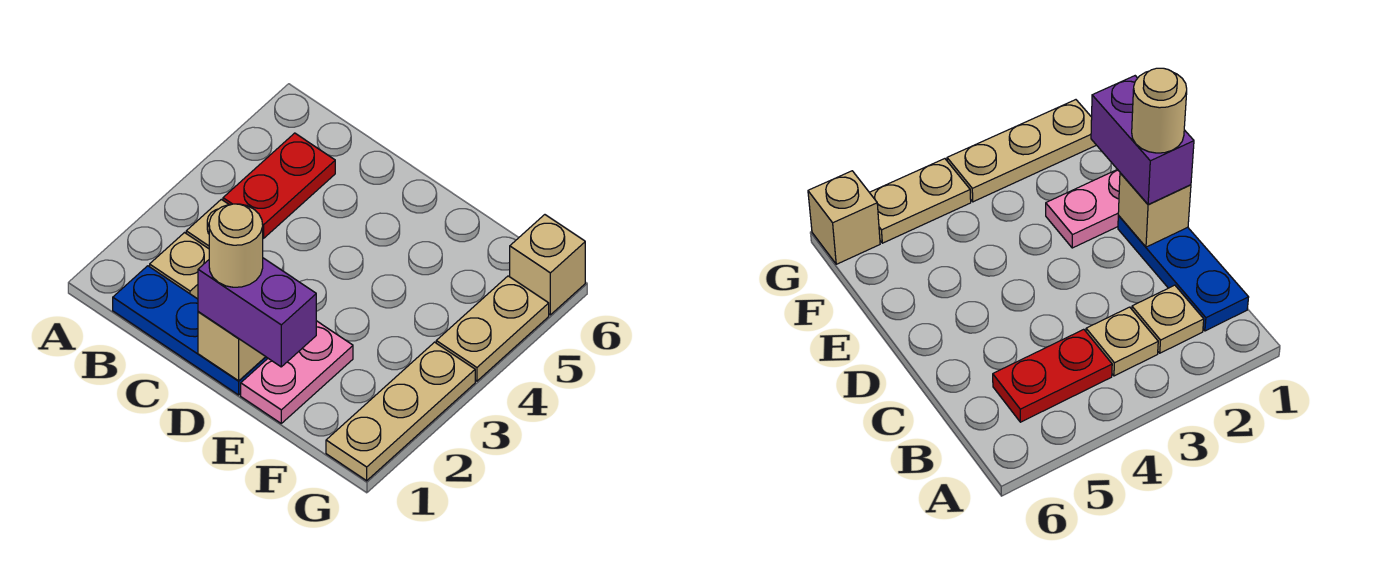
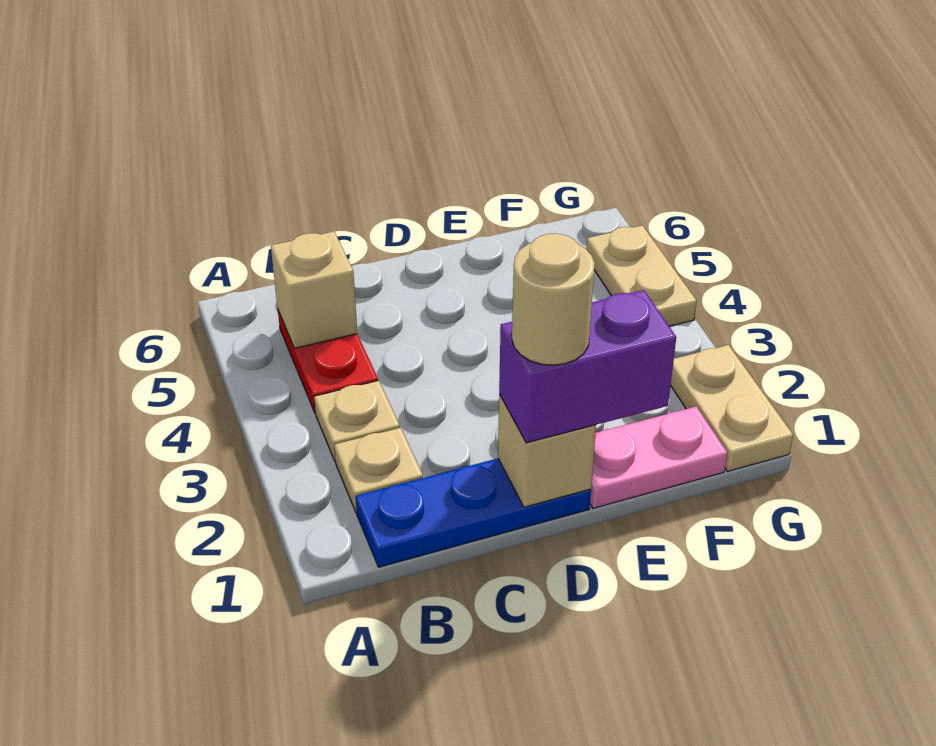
pink 1x2 plate [241,321,353,423] -> pink 1x2 plate turned to [590,406,727,508]
tan 1x3 plate [326,342,475,481] -> tan 1x2 plate [671,345,793,471]
tan 1x1 brick [510,215,585,315] -> tan 1x1 brick moved to [271,232,357,348]

